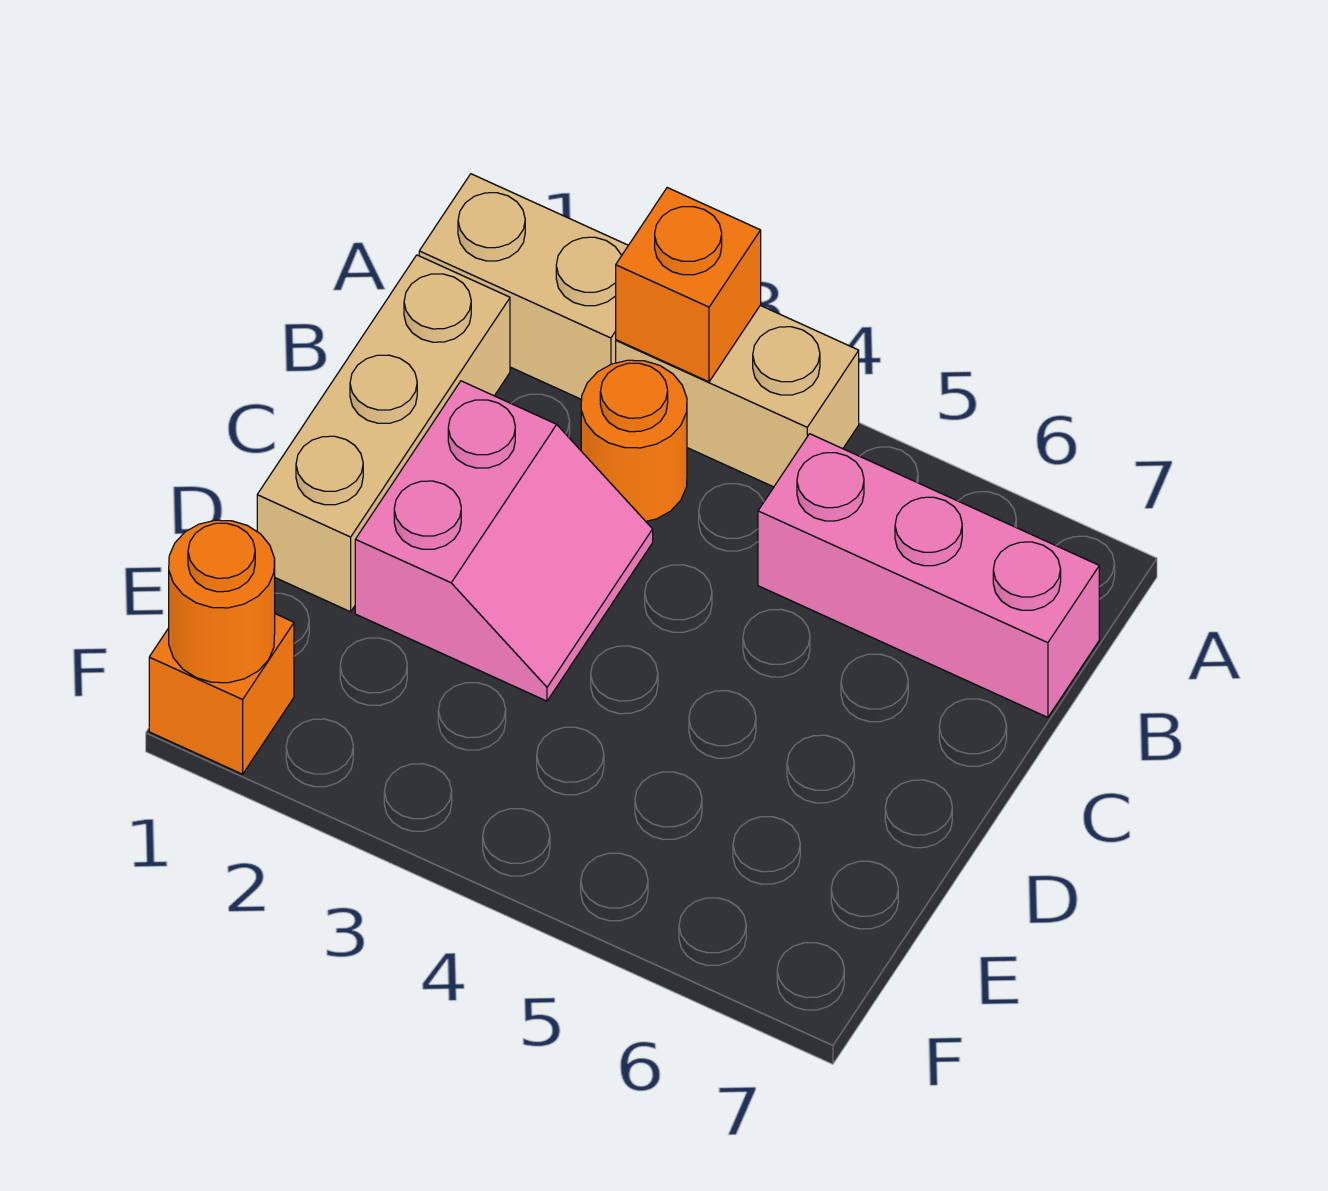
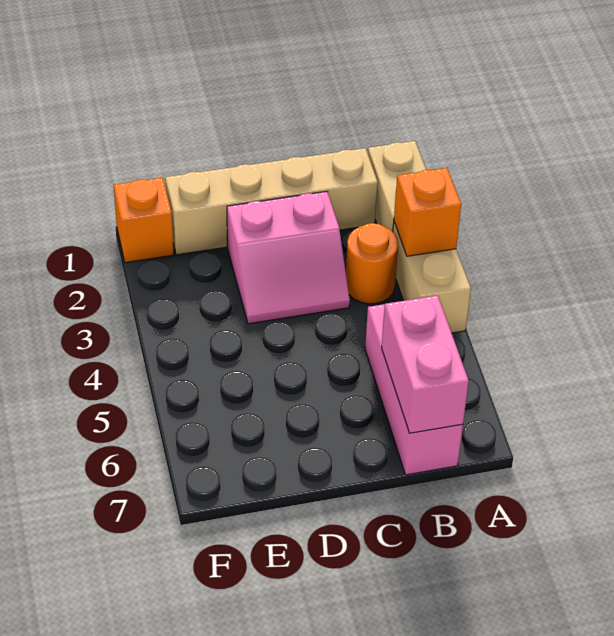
tan 1x3 brick [257,255,510,612] -> tan 1x4 brick [165,148,378,255]
none -> pink 1x2 brick [382,295,469,433]
orange 1x1 round brick [169,520,275,683] -> none

